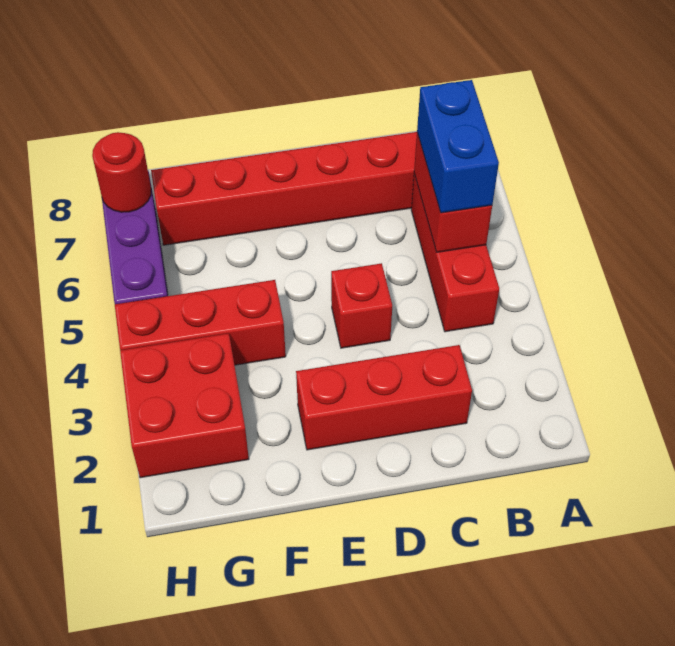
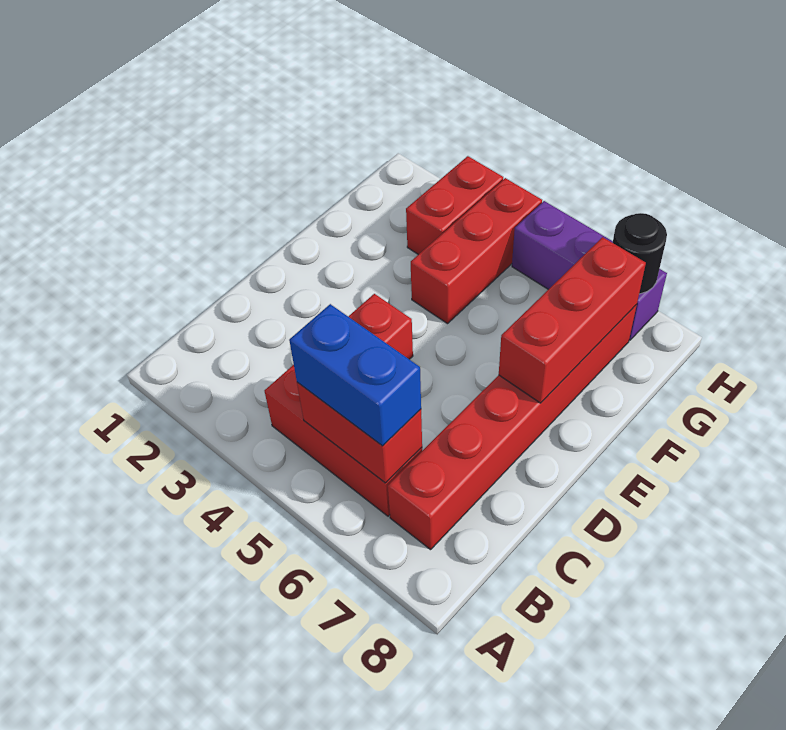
red 1x3 brick [296,345,472,450] -> red 1x3 brick moved to [499,237,646,403]
red 2x2 brick [120,333,249,478] -> red 1x2 brick [406,156,503,255]
red 1x1 round brick [92,132,151,212] -> black 1x1 round brick [613,213,667,294]

